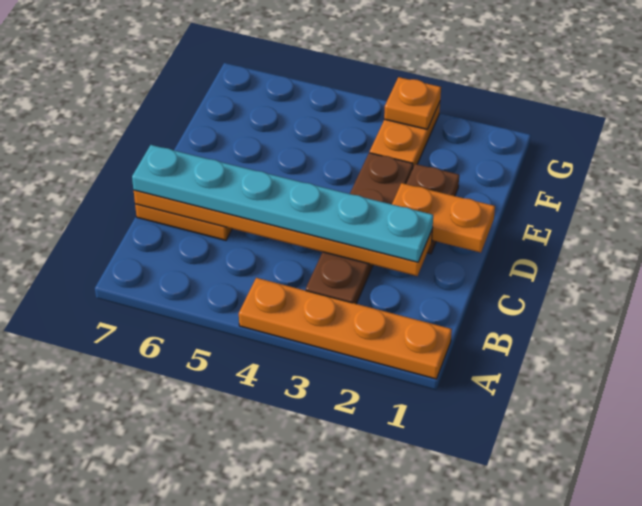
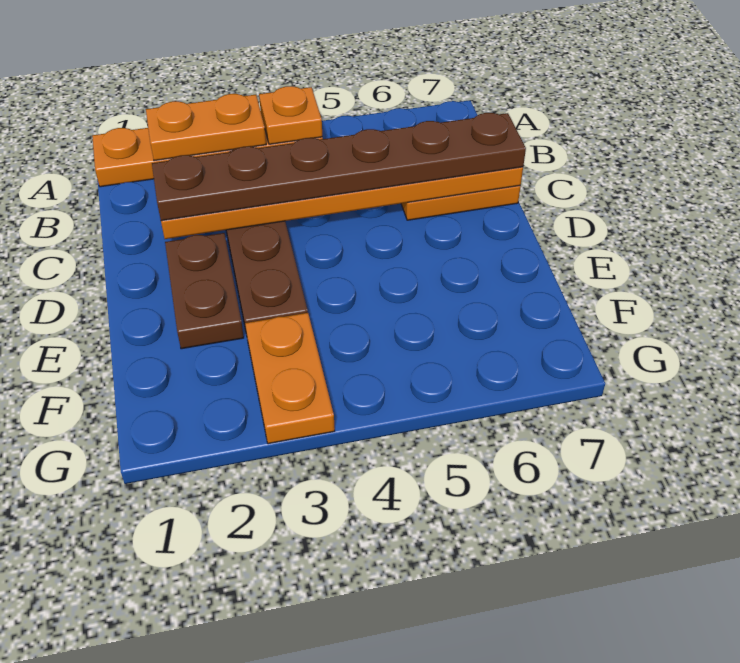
cyan 1x6 plate [132,145,433,262] -> brown 1x6 plate [152,113,526,221]
orange 1x2 plate [392,183,495,253] -> orange 1x2 plate moved to [146,94,266,161]
orange 1x1 plate [384,77,441,129] -> orange 1x1 plate moved to [259,86,322,144]

